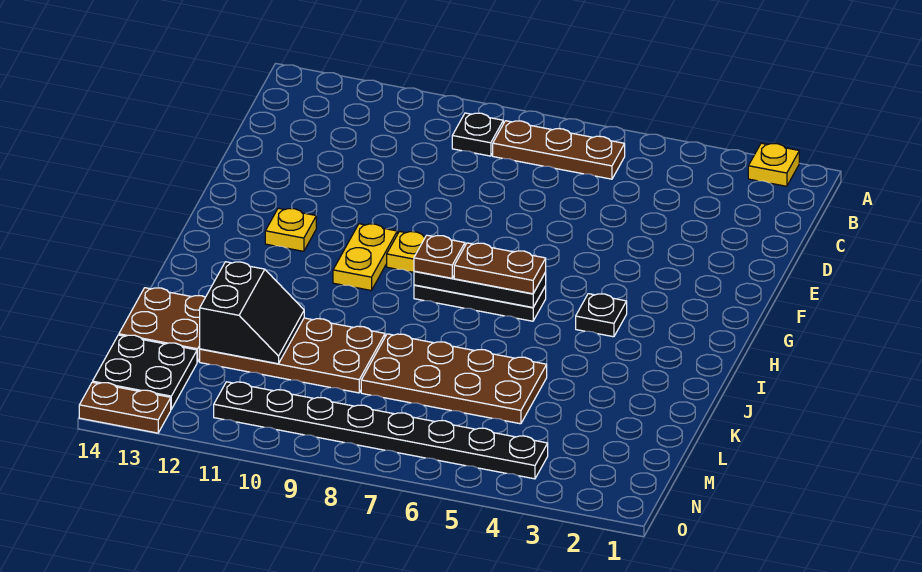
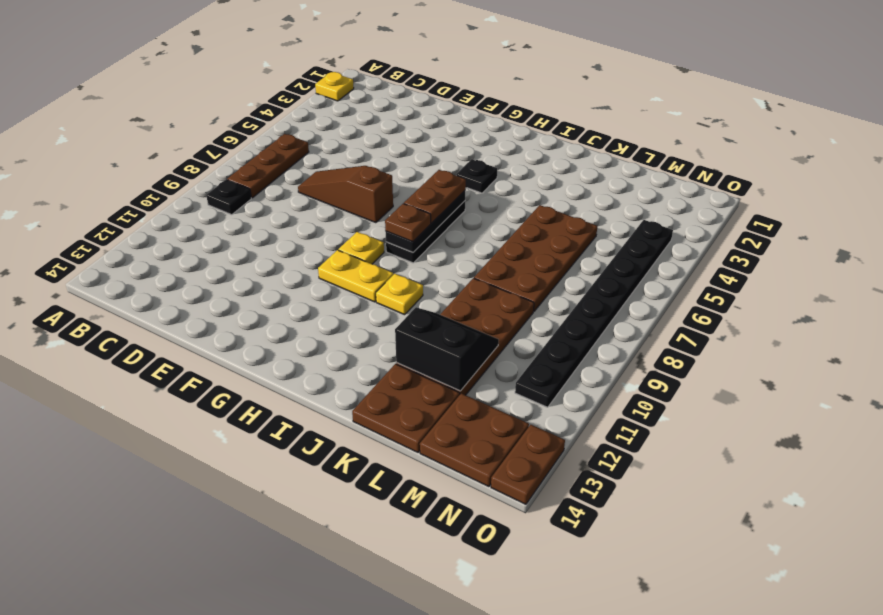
none -> brown 1x3 slope [298,166,393,223]
yellow 1x1 plate [265,208,316,251] -> yellow 1x1 plate moved to [376,274,423,315]
black 2x2 plate [93,335,197,409] -> brown 2x2 plate [420,393,529,487]

